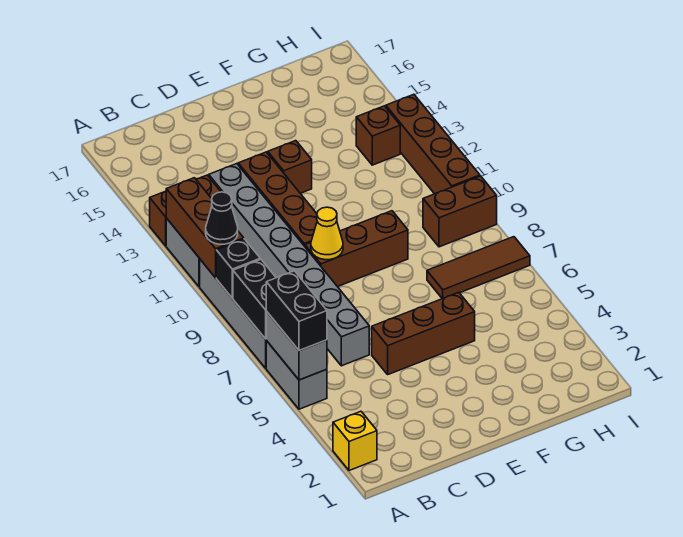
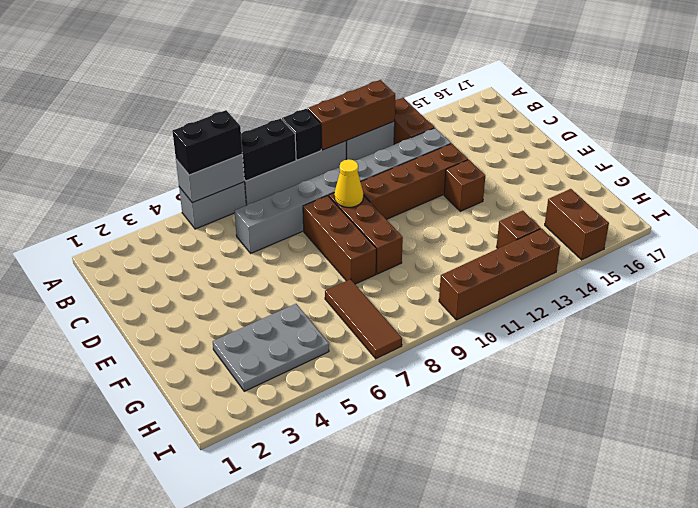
yellow 1x1 brick [333,411,377,471] -> none
black 1x1 cone [206,192,238,244] -> none
brown 1x3 brick [372,292,475,374] -> brown 1x3 brick moved to [303,196,376,284]
none -> grey 2x3 plate [213,304,329,391]
brown 1x2 brick [423,176,497,247] -> brown 1x2 brick moved to [545,189,609,260]

